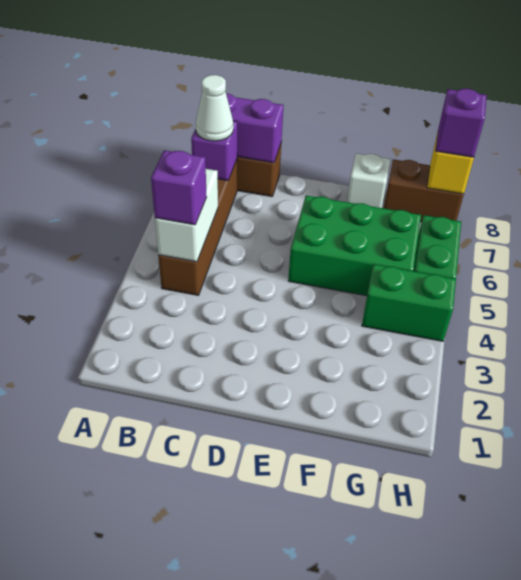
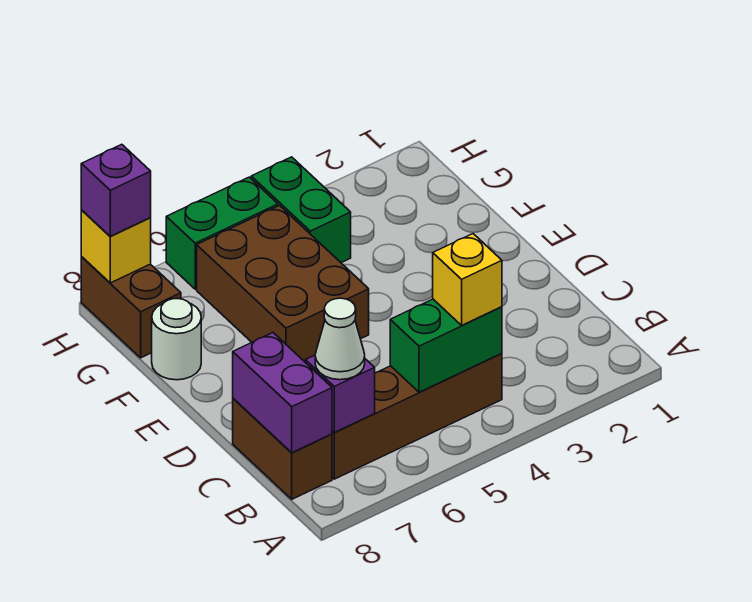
white 1x2 brick [155,169,218,262] -> green 1x2 brick [390,299,502,392]
purple 1x1 brick [151,150,207,225] -> yellow 1x1 brick [433,234,502,325]
green 2x3 brick [288,195,421,296] -> brown 2x3 brick [197,205,369,362]
white 1x1 brick [347,153,391,208] -> white 1x1 round brick [152,299,201,380]

